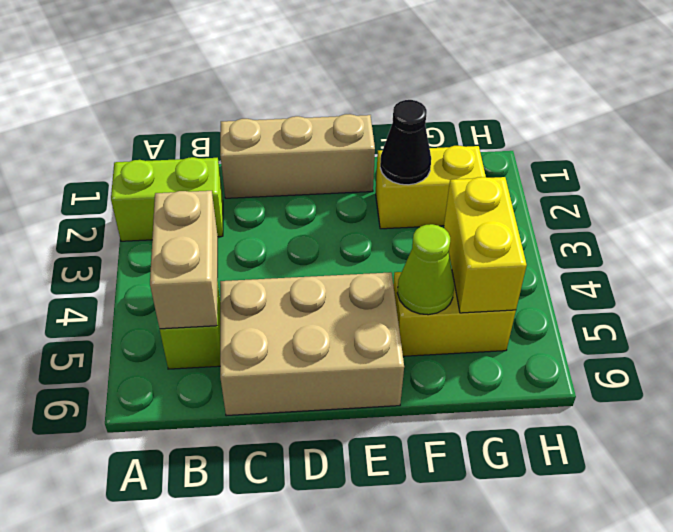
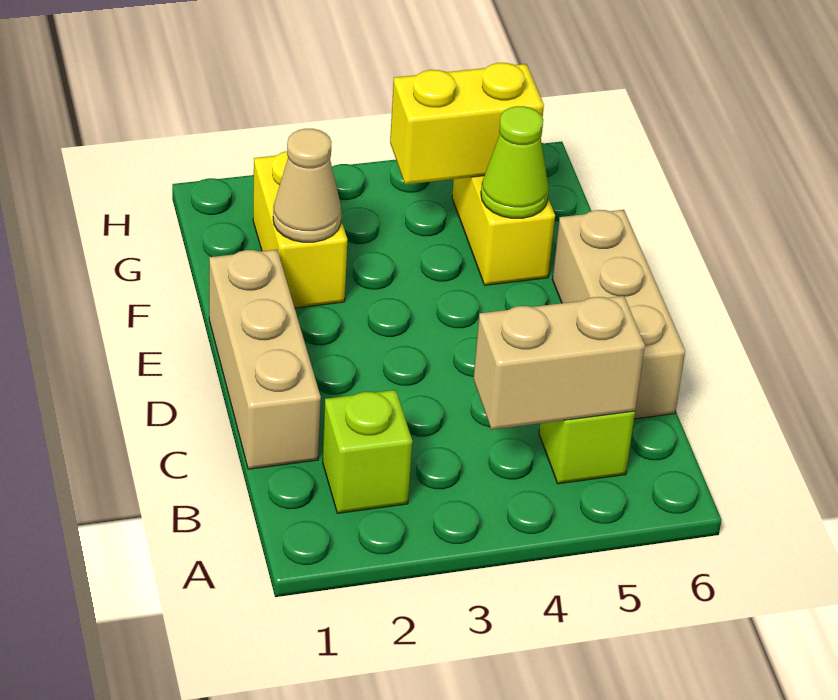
lime 1x2 brick [111,157,223,241] -> lime 1x1 brick [323,390,412,513]
tan 2x3 brick [220,272,404,416] -> tan 1x3 brick [552,210,685,419]
black 1x1 cone [380,100,431,185] -> tan 1x1 cone [273,129,341,242]

